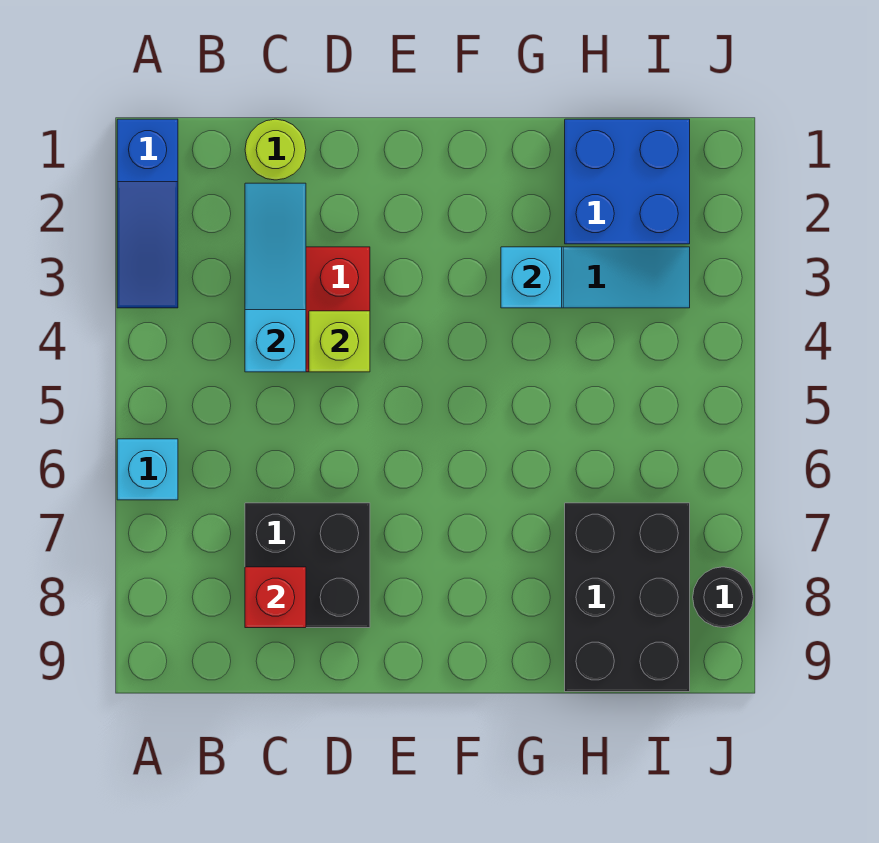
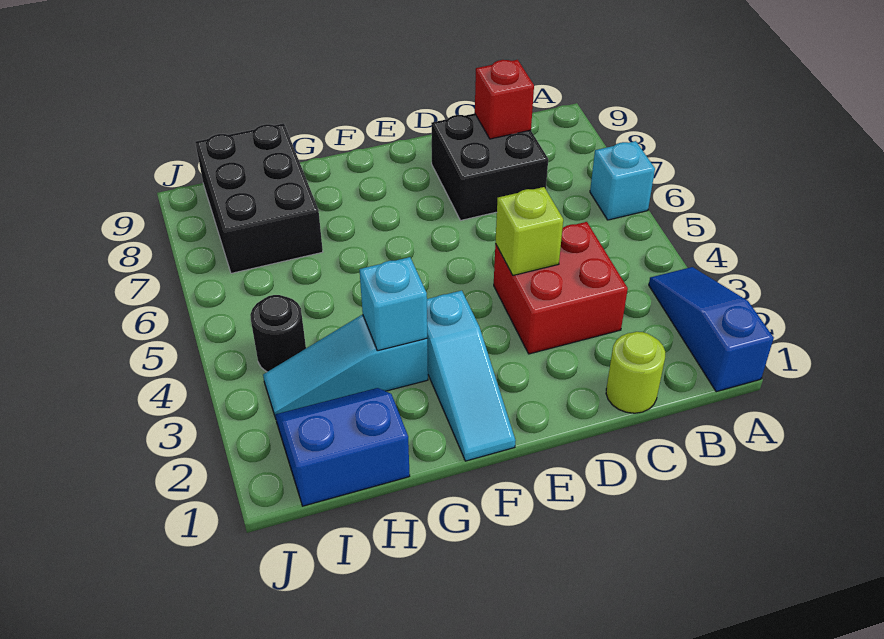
cyan 1x3 slope [245,183,306,372] -> cyan 1x3 slope moved to [427,291,516,461]
blue 2x2 brick [565,119,690,244] -> blue 2x2 slope [275,388,410,506]
black 1x1 round brick [693,567,754,628] -> black 1x1 round brick moved to [250,295,306,372]

